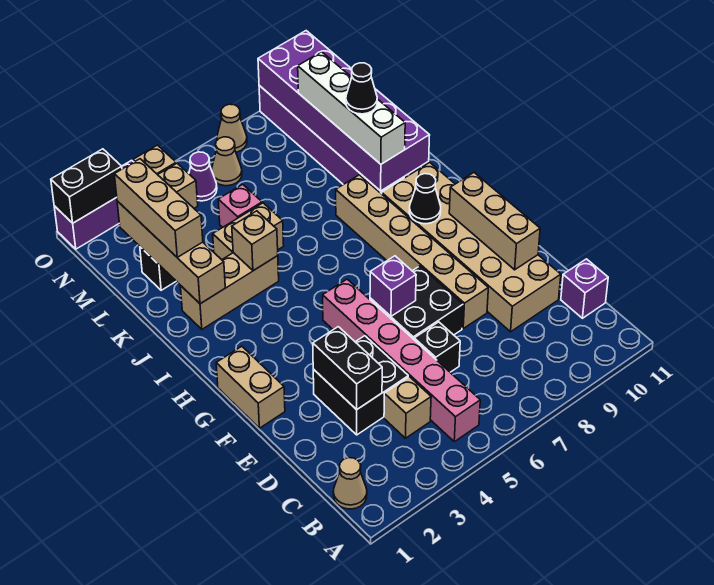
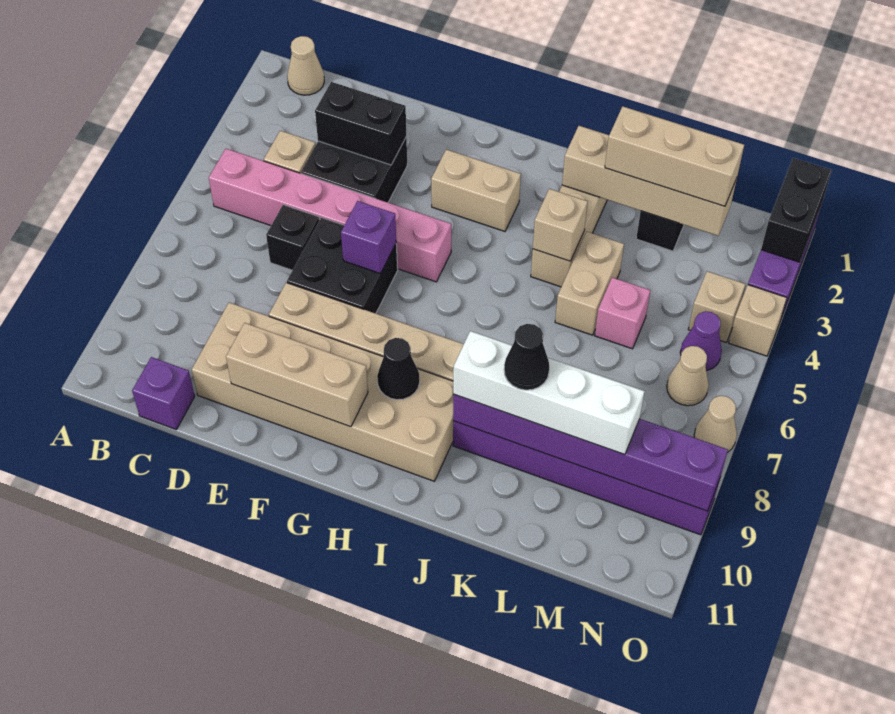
tan 1x2 brick [216,346,285,428] -> tan 1x2 brick moved to [431,149,521,231]
purple 2x6 brick [258,31,430,191] -> purple 1x6 brick [453,394,728,511]

